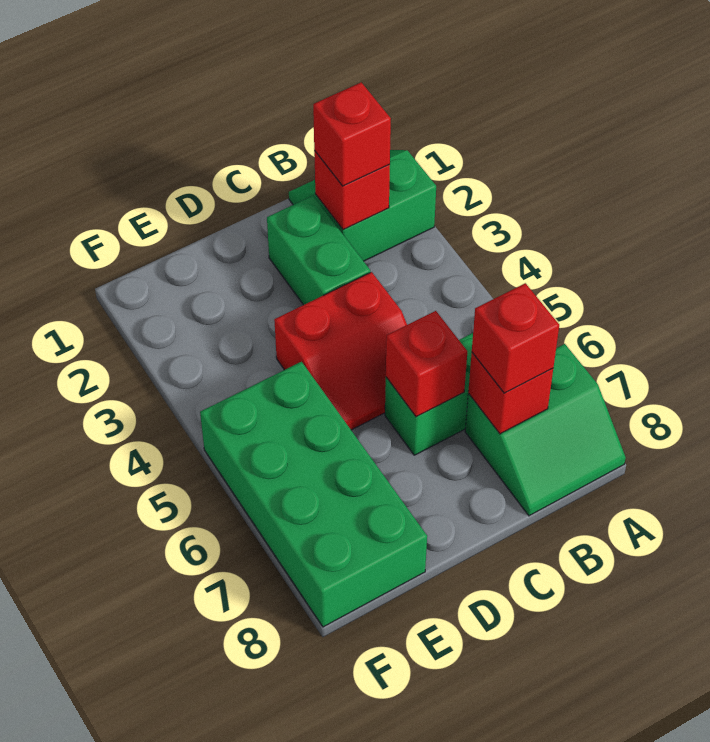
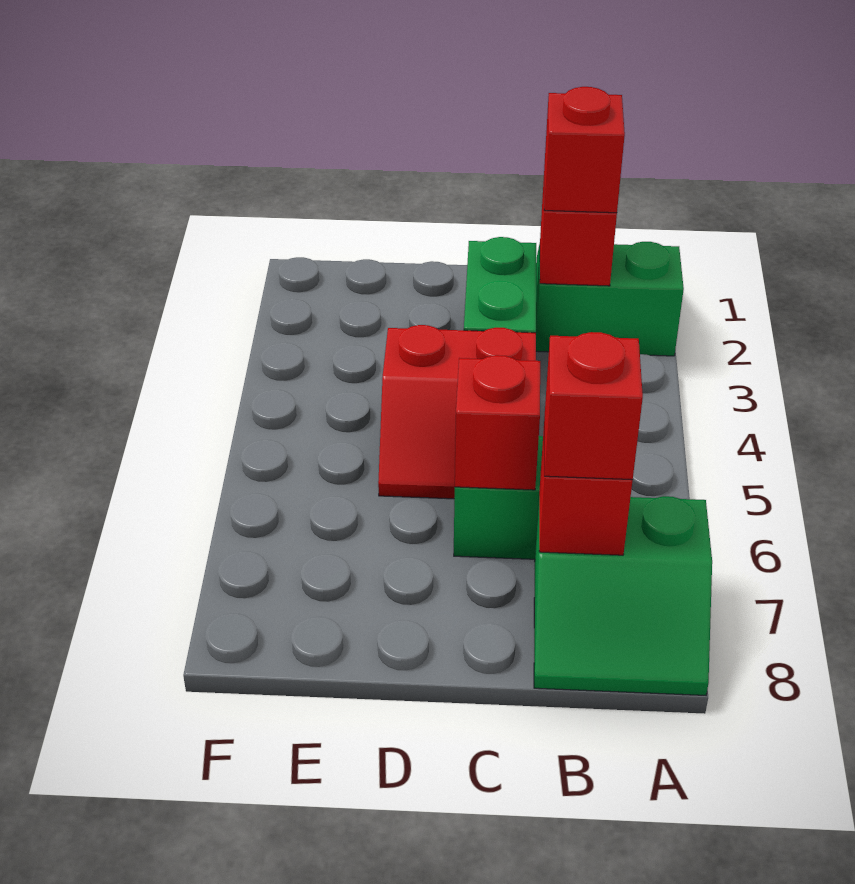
green 2x4 brick [200,362,427,627] -> none

